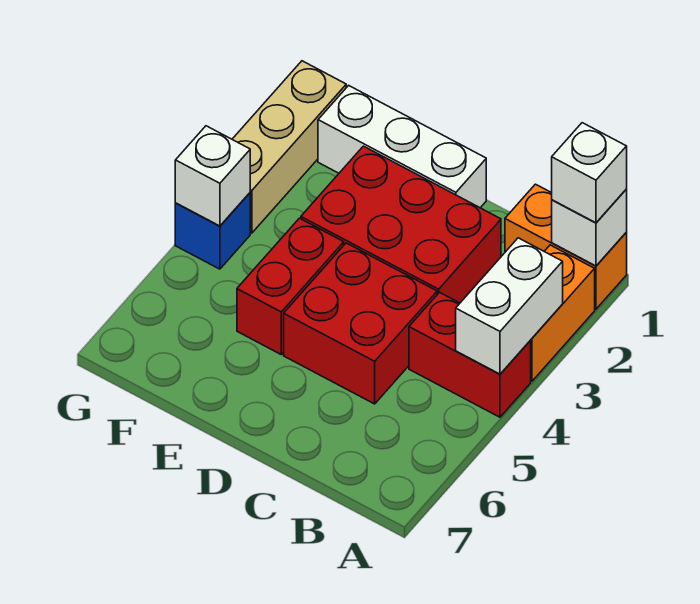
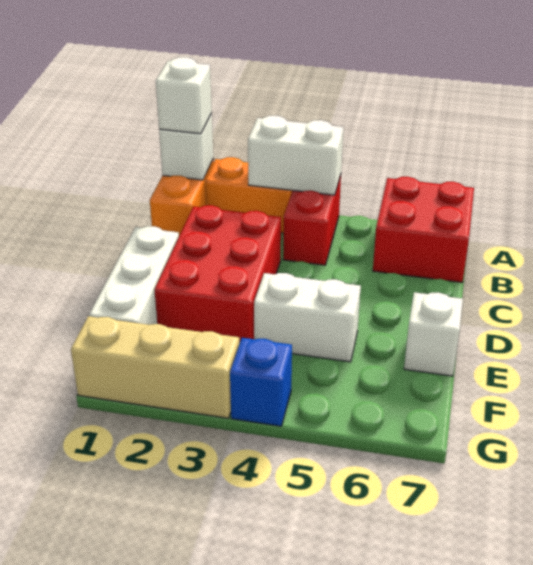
red 2x2 brick [284,243,437,404] -> red 2x2 brick moved to [373,177,474,282]
red 1x2 brick [237,218,344,354] -> white 1x2 brick [254,273,361,362]
white 1x1 brick [175,126,250,226] -> white 1x1 brick moved to [404,292,463,376]

